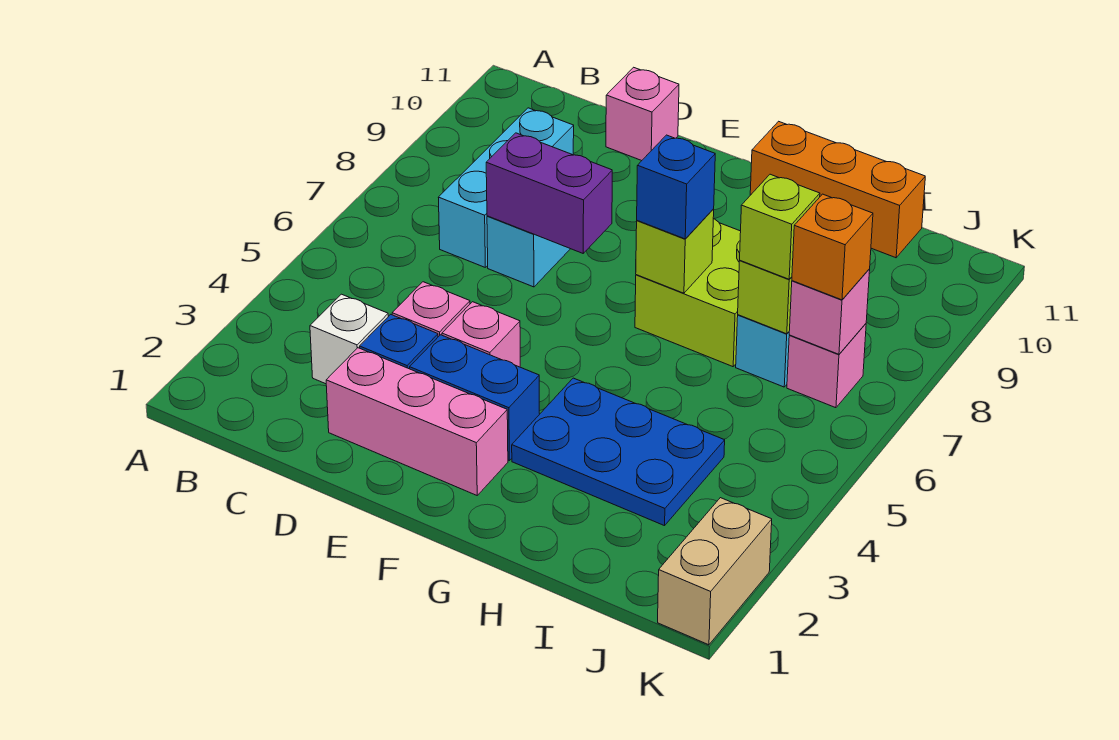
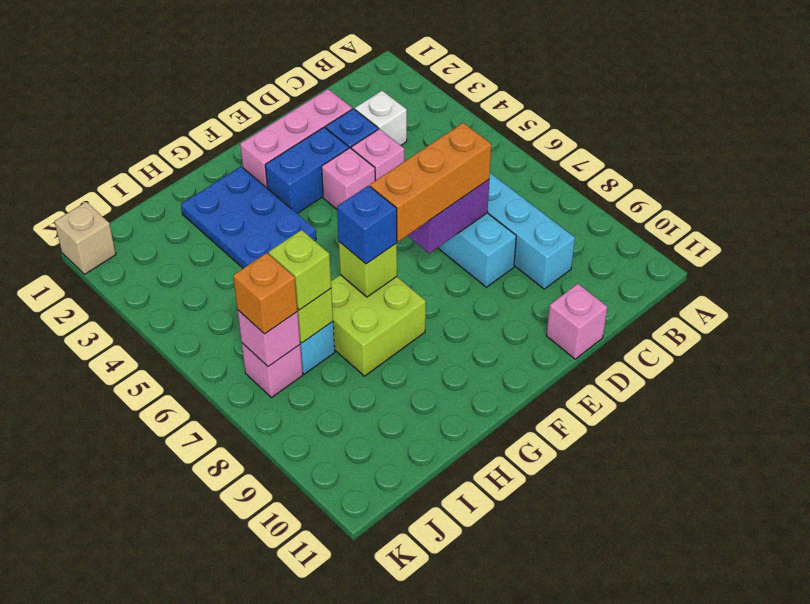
blue 2x3 plate [512,378,725,526] -> blue 2x3 plate turned to [181,167,316,268]
orange 1x3 brick [750,121,925,258] -> orange 1x3 brick moved to [370,123,491,241]
tan 1x2 brick [658,498,772,645] -> tan 1x1 brick [54,202,116,274]

